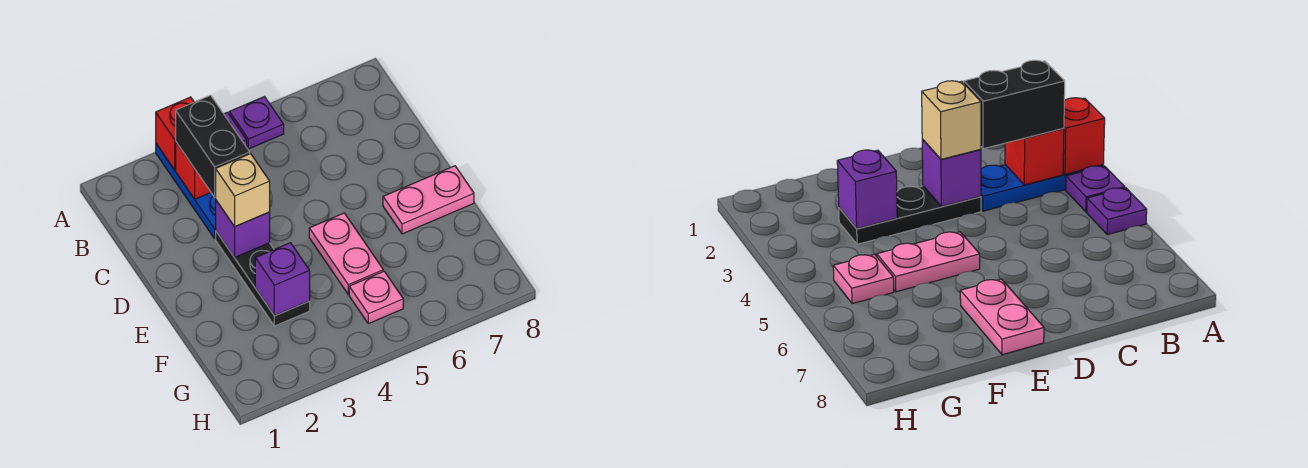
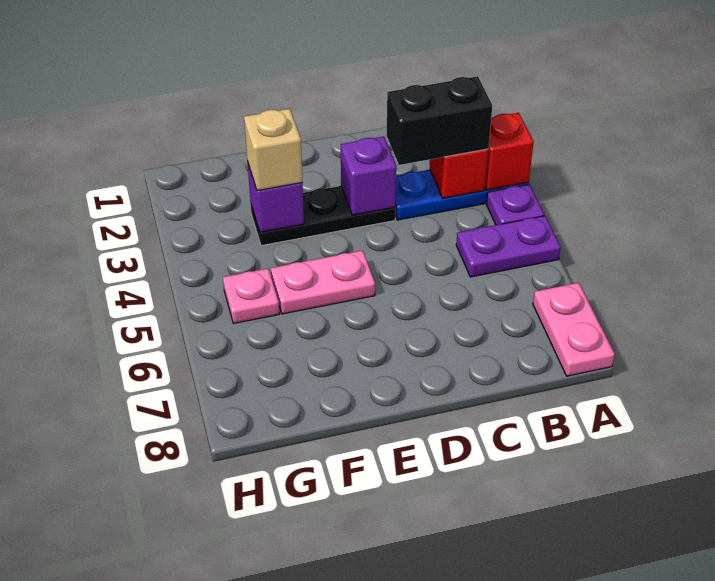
purple 1x1 plate [229,97,284,149] -> purple 1x2 plate [456,216,561,277]
tan 1x1 brick [216,154,270,227] -> tan 1x1 brick moved to [244,109,302,191]
pink 1x2 plate [383,166,474,234] -> pink 1x2 plate moved to [533,283,615,376]

